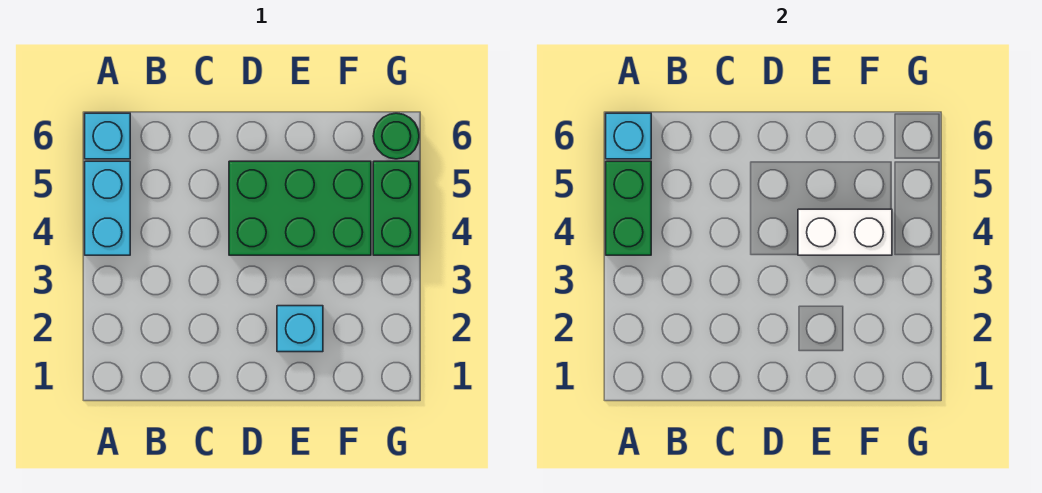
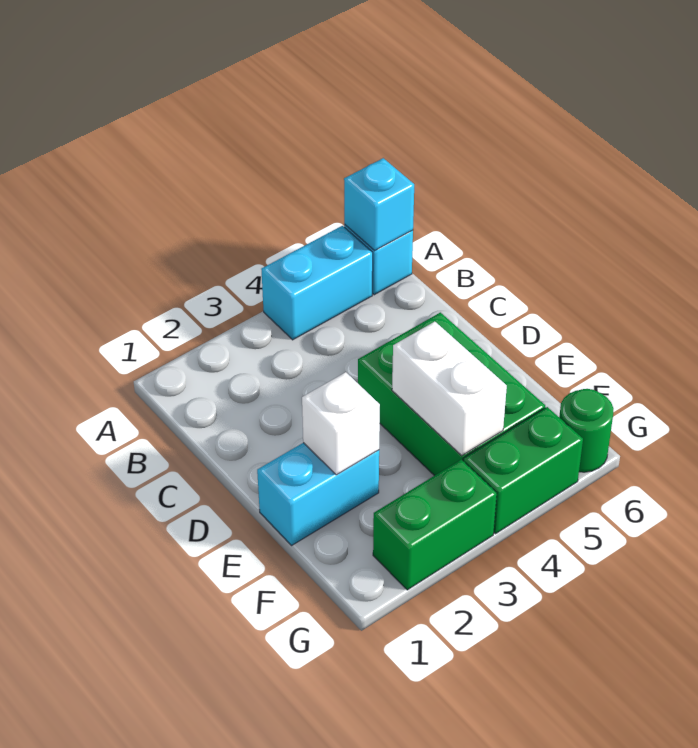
green 1x2 brick [606,161,651,255] -> green 1x2 brick moved to [373,459,497,590]
cyan 1x1 brick [277,306,323,352] -> cyan 1x2 brick [257,443,379,546]
none -> white 1x1 brick [302,372,380,475]

